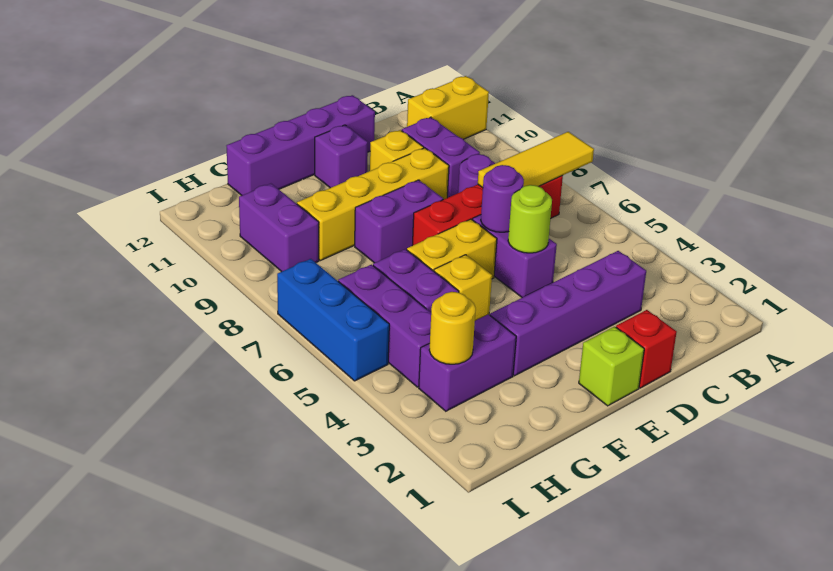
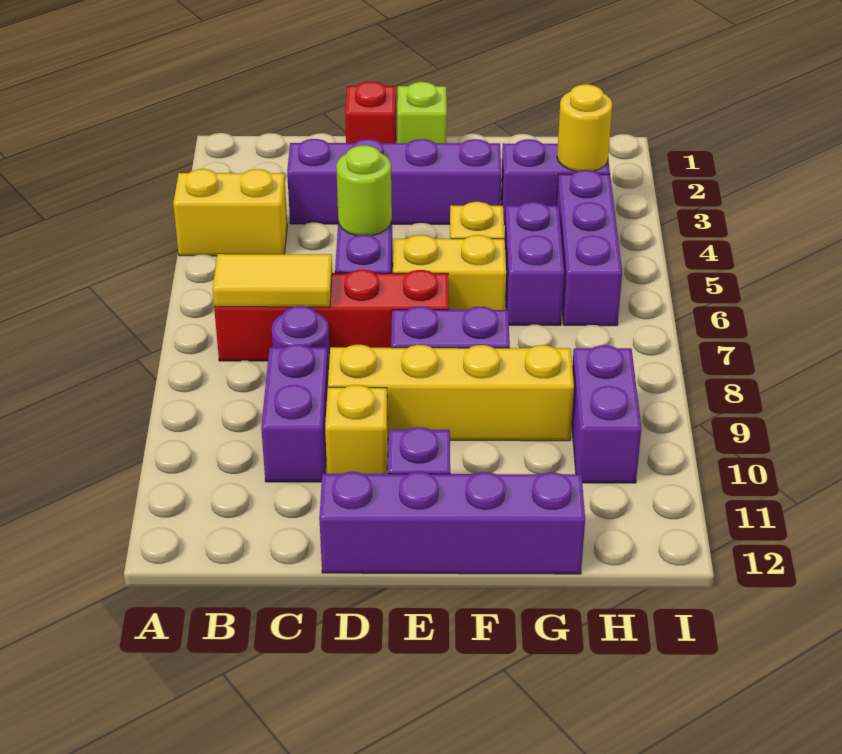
yellow 1x3 tile [478,132,594,188] -> yellow 1x2 tile [213,254,332,307]
yellow 1x2 brick [407,76,489,139] -> yellow 1x2 brick moved to [173,169,287,256]
purple 1x1 round brick [481,165,524,232] -> none
blue 1x3 brick [277,259,389,381] -> none

